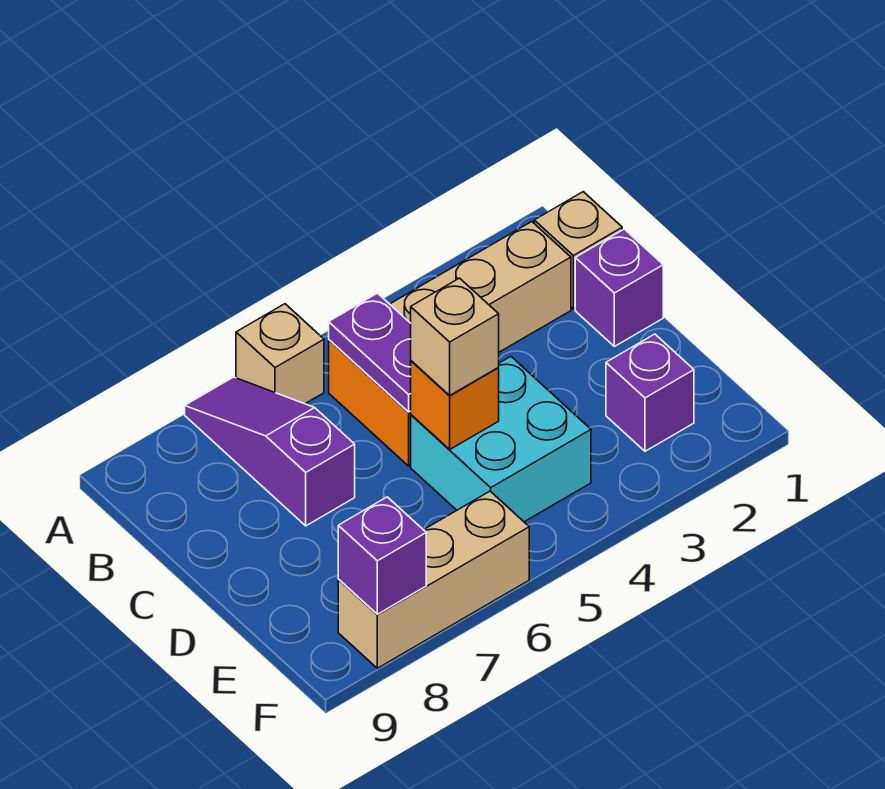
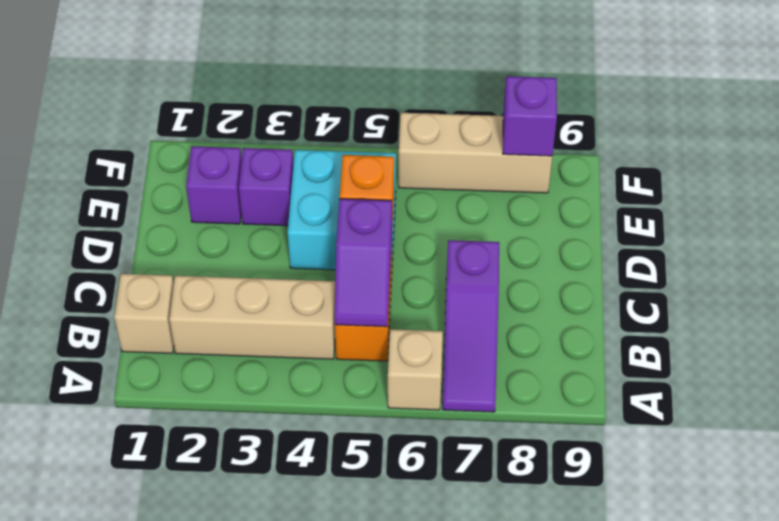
purple 1x2 plate [329,293,411,412] -> purple 1x2 slope [335,199,392,327]
purple 1x1 brick [575,229,663,346] -> purple 1x1 brick moved to [239,148,293,226]
tan 1x1 brick [411,278,499,396] -> none

